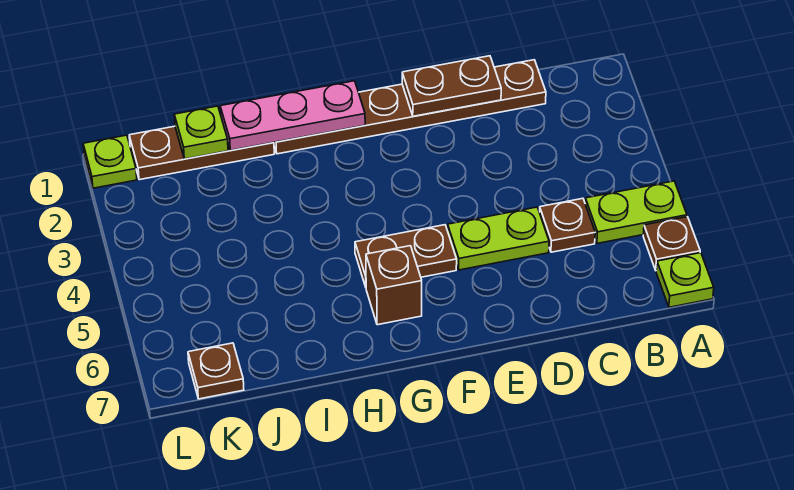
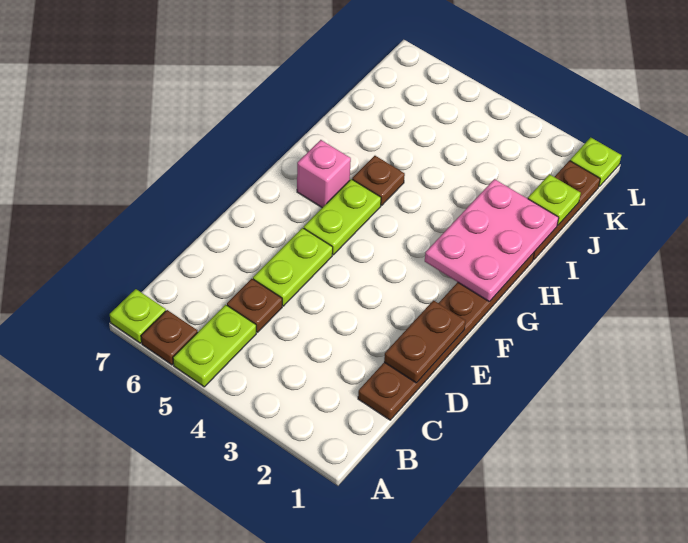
brown 1x2 plate [355,225,457,287] -> lime 1x2 plate [304,179,381,255]
pink 1x3 plate [220,81,365,150] -> pink 2x3 plate [425,179,559,301]
brown 1x1 brick [366,246,422,325] -> pink 1x1 brick [297,140,351,208]
brown 1x1 plate [188,343,244,399] -> brown 1x1 plate moved to [352,156,405,205]

